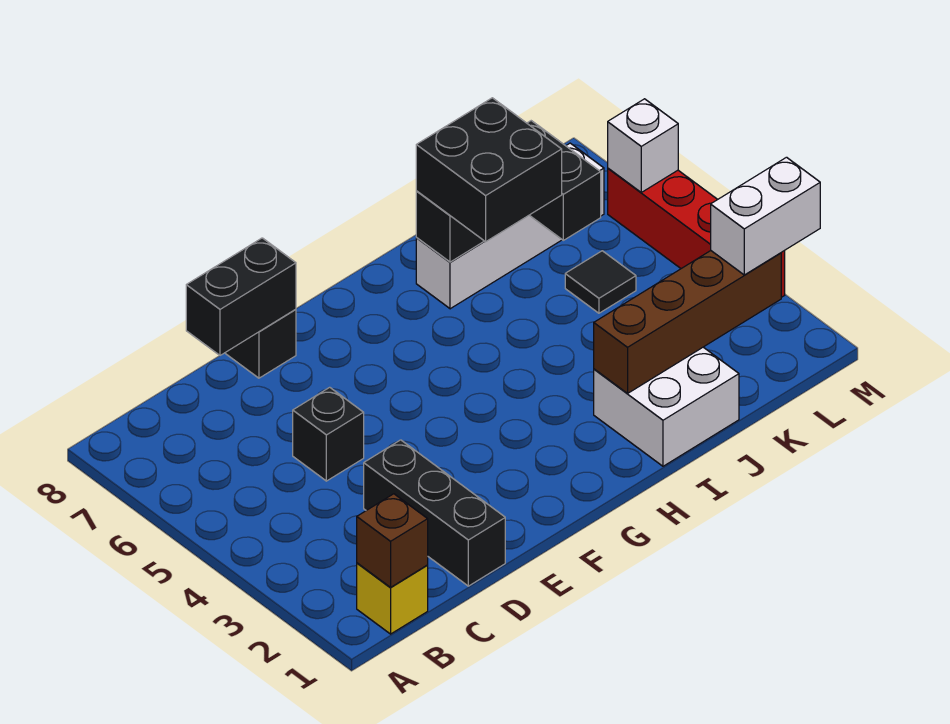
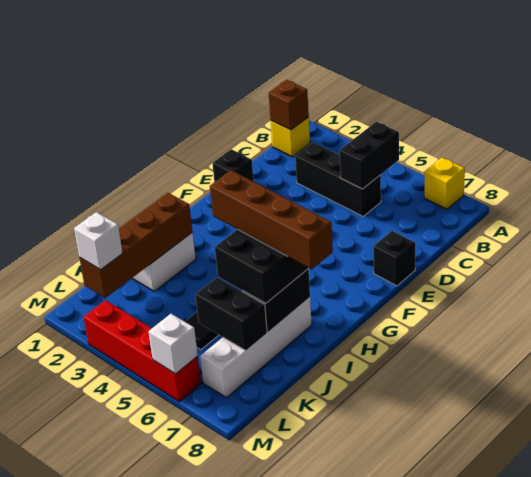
none -> yellow 1x1 brick [424,157,465,209]
black 1x3 brick [364,440,505,586] -> black 1x3 brick moved to [295,142,381,216]
black 1x1 brick [293,387,364,481] -> black 1x1 brick moved to [212,149,254,182]
black 1x2 brick [186,238,296,355] -> black 1x2 brick moved to [339,122,399,189]
none -> brown 1x4 brick [210,170,333,269]
white 1x2 brick [711,157,820,275] -> white 1x1 brick [74,212,123,270]

